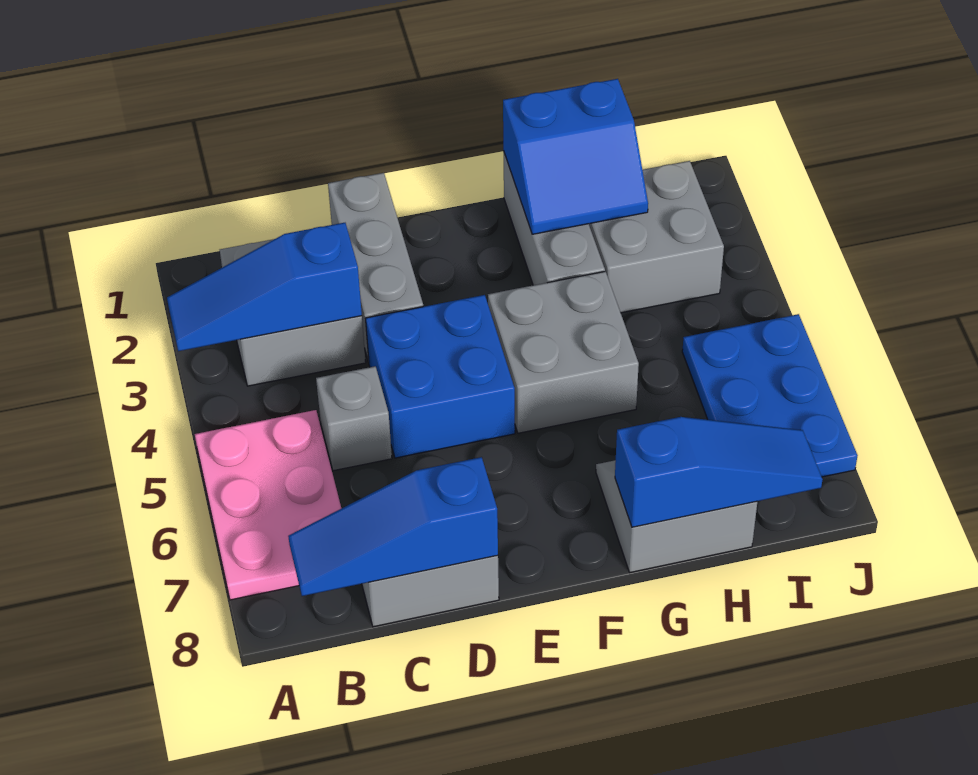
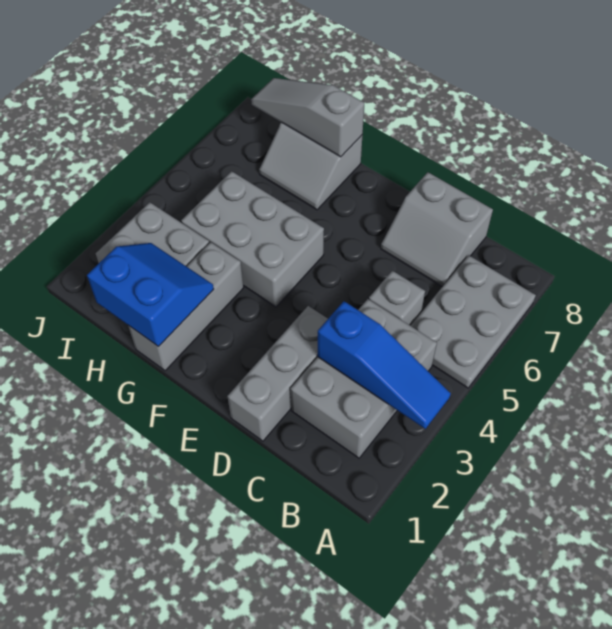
pink 2x3 plate [195,410,341,600] -> grey 2x3 plate [410,255,536,388]
grey 2x2 brick [220,239,366,386] -> grey 2x3 brick [290,299,437,458]
blue 1x3 slope [288,457,498,596] -> none
blue 2x2 brick [366,295,515,458] -> none
grey 2x2 brick [488,271,639,433] -> grey 2x3 brick [181,171,324,307]
blue 1x3 slope [615,417,823,527] -> grey 1x3 slope [251,78,364,157]
blue 2x3 plate [682,314,858,477] -> none

